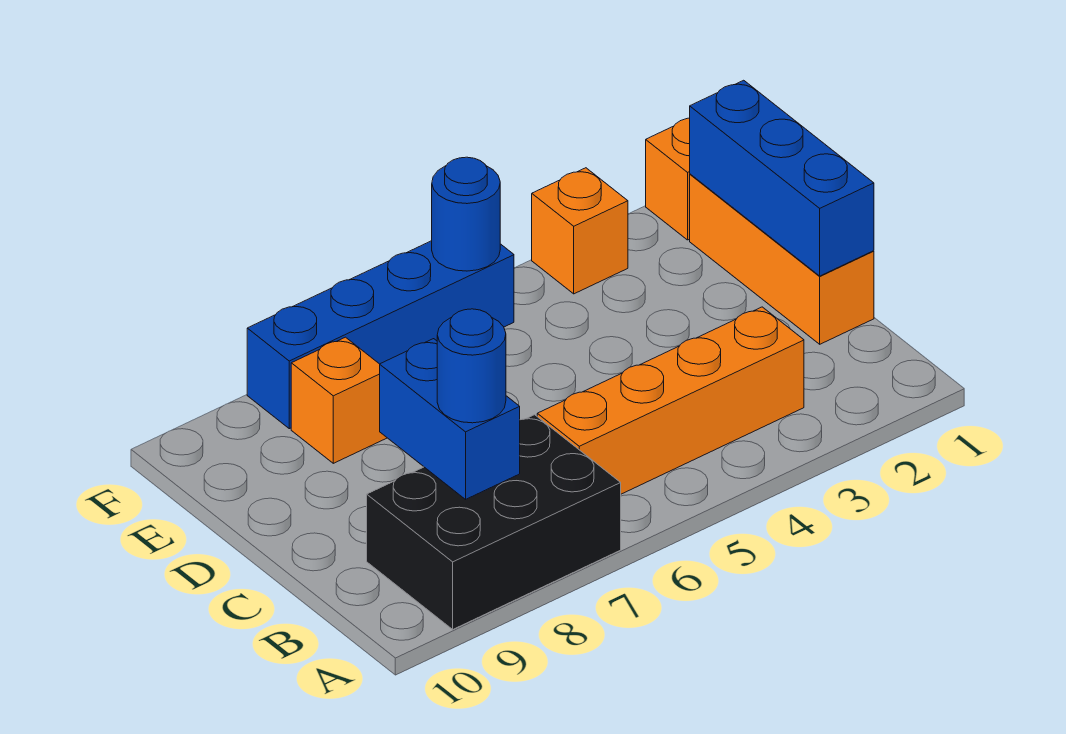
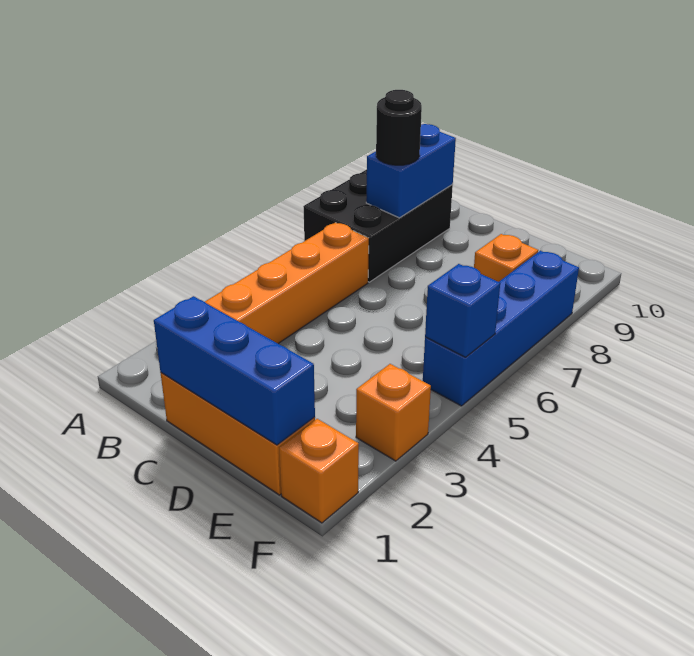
blue 1x2 brick [380,339,520,499] -> blue 1x2 brick turned to [366,124,456,218]
blue 1x1 round brick [437,309,506,423] -> black 1x1 round brick [376,90,422,165]
blue 1x1 round brick [432,157,500,271] -> blue 1x1 brick [425,264,500,357]

